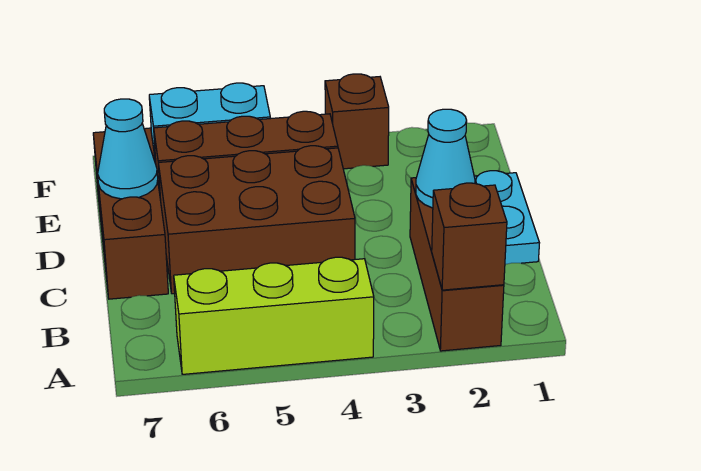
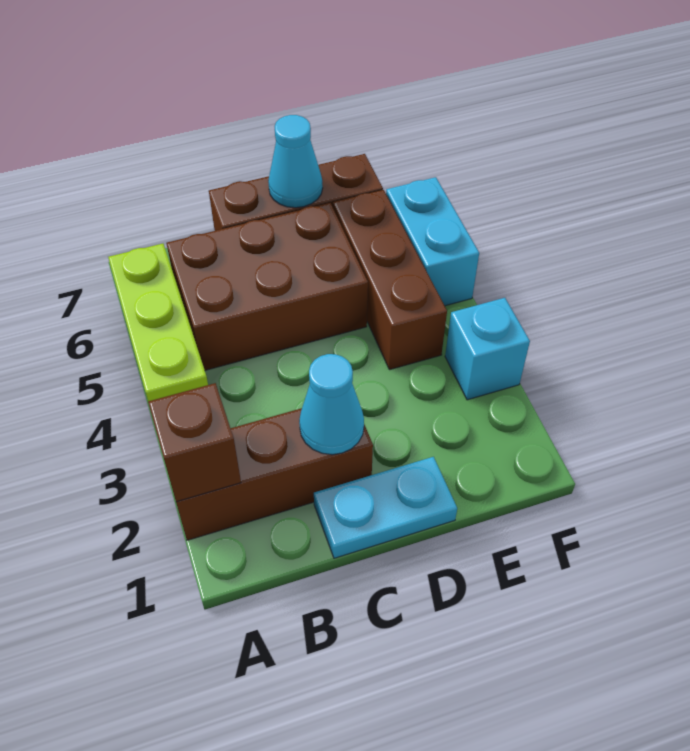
brown 2x3 brick [158,146,355,294] -> brown 2x3 brick turned to [166,203,368,370]
brown 1x1 brick [325,74,389,169] -> cyan 1x1 brick [445,298,530,400]

